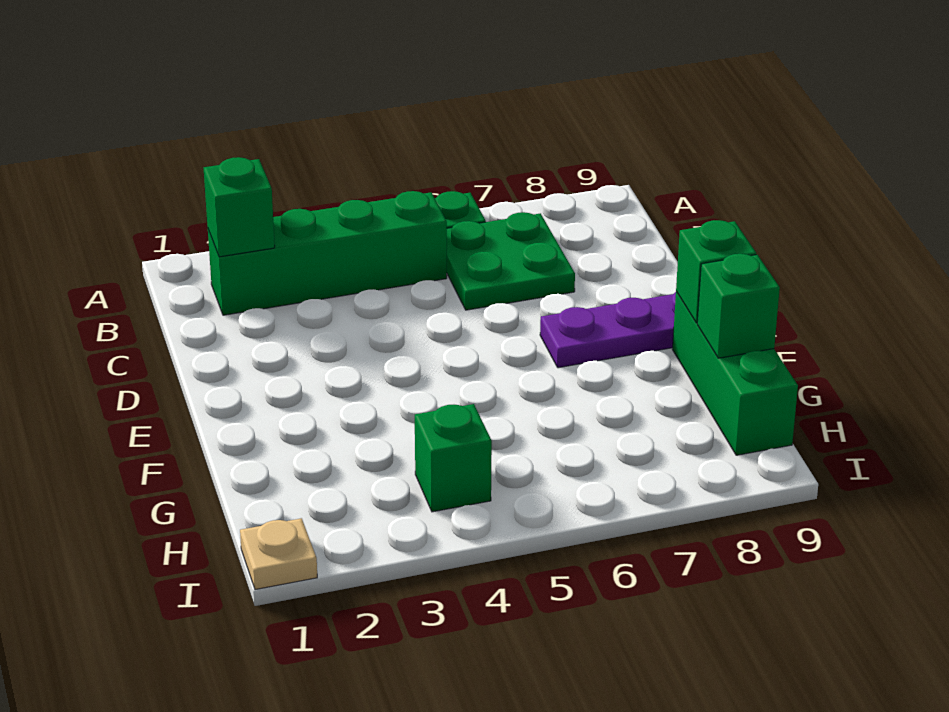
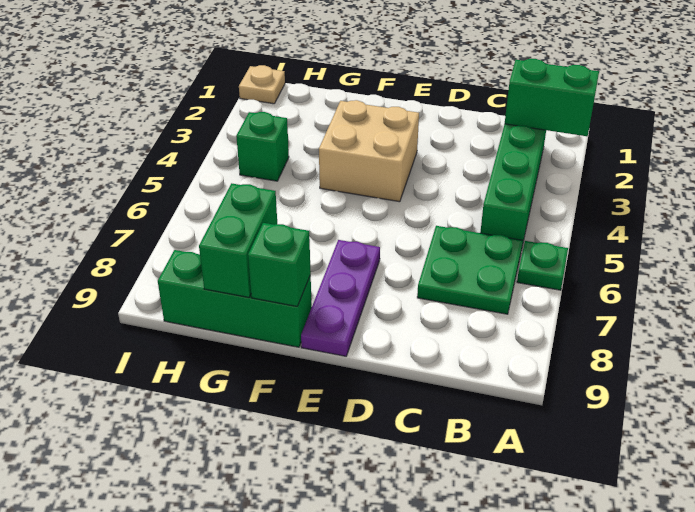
green 1x1 brick [204,157,275,257] -> green 1x2 brick [505,59,599,136]
none -> tan 2x2 brick [319,100,419,202]
green 1x1 brick [697,254,780,358] -> green 1x2 brick [199,183,277,297]

